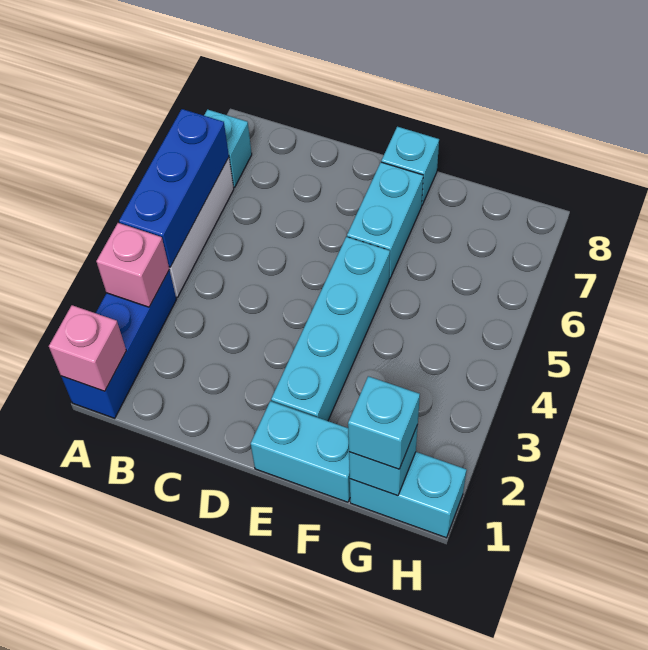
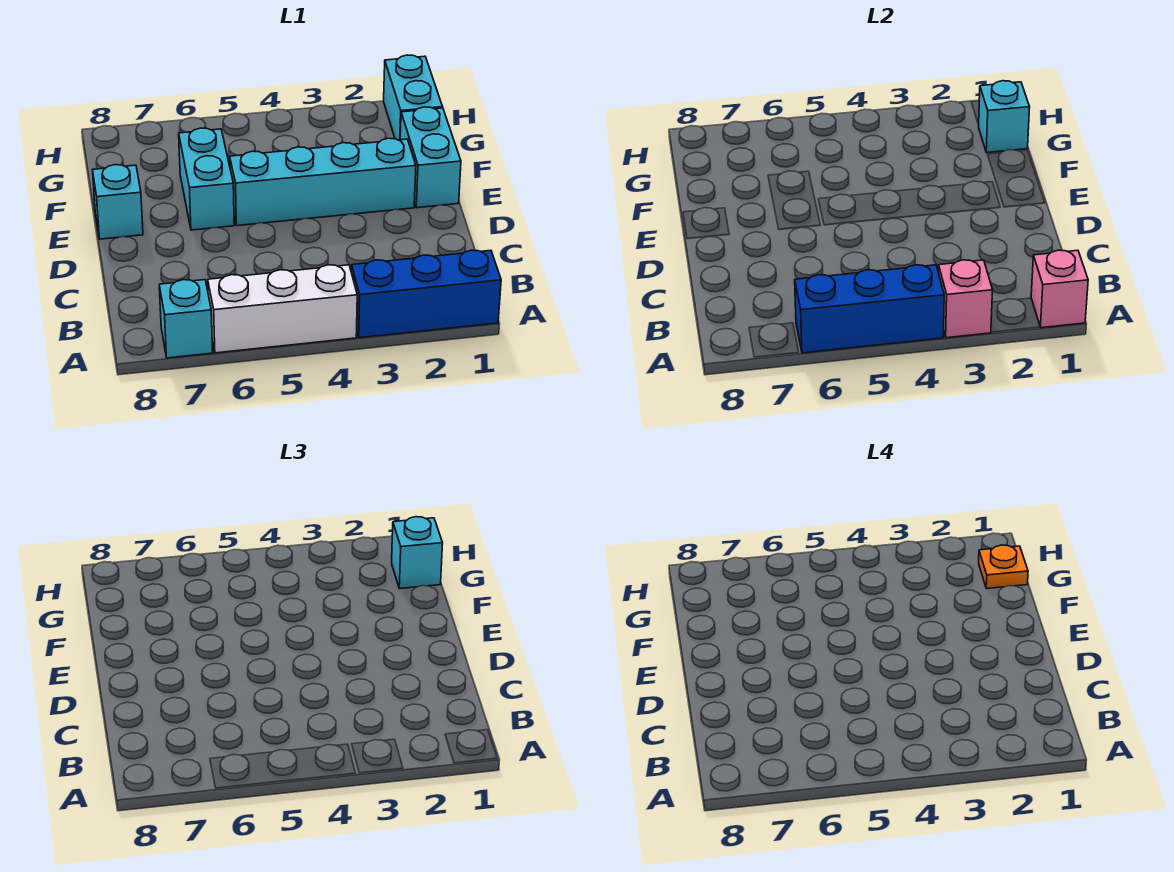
cyan 1x2 brick [347,162,423,279] -> cyan 1x2 brick turned to [179,128,234,230]
none -> orange 1x1 plate [979,545,1028,589]

